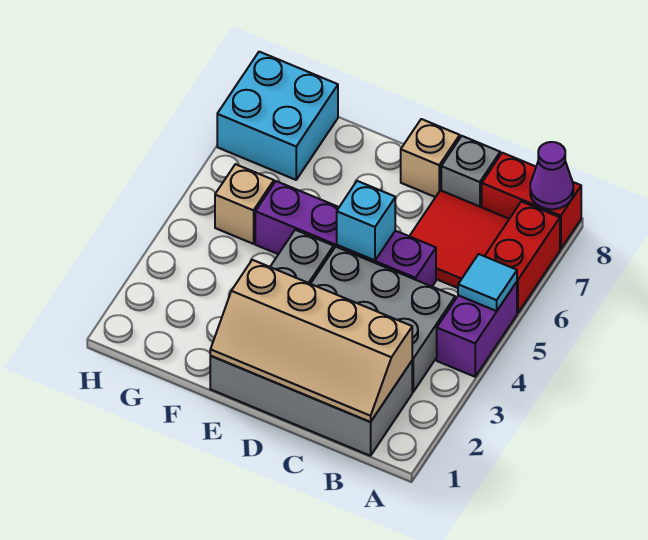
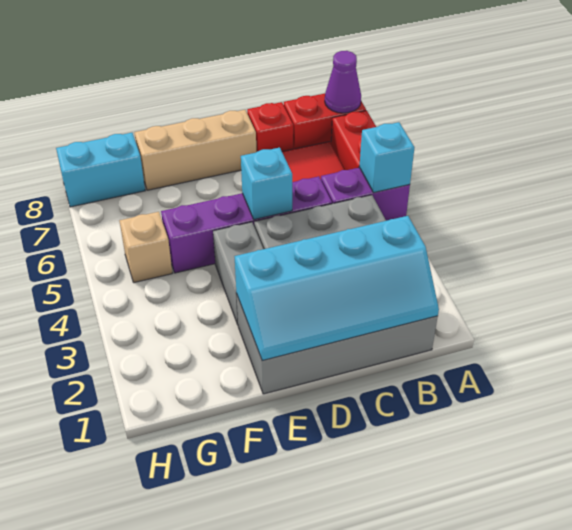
purple 1x2 brick [437,282,517,377] -> purple 1x2 brick turned to [321,168,410,221]
cyan 1x1 tile [458,254,517,311] -> cyan 1x1 brick [359,122,414,193]
tan 2x4 slope [210,260,412,422] -> cyan 2x4 slope [234,216,439,361]
grey 1x1 brick [441,136,500,207] -> red 1x1 brick [247,102,293,152]
tan 1x1 brick [401,119,460,197] -> tan 1x3 brick [134,110,256,190]
cyan 2x2 brick [217,52,338,180] -> cyan 1x2 brick [56,133,145,207]

